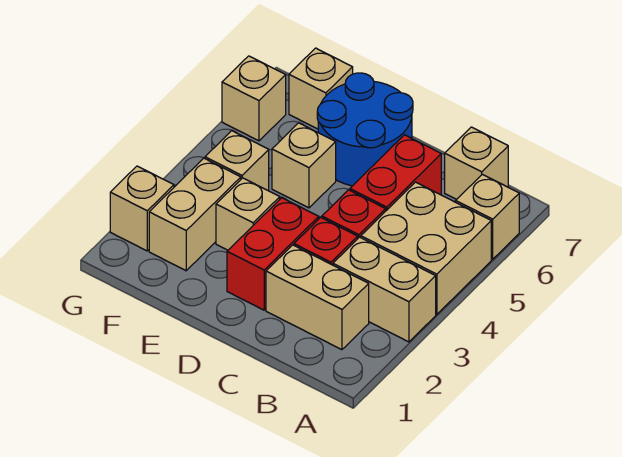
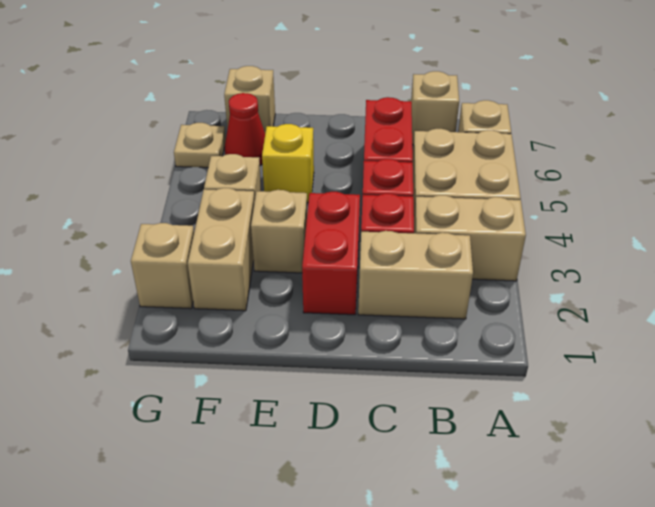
blue 2x2 round brick [317,73,413,186] -> none
tan 1x1 brick [272,123,336,208] -> yellow 1x1 brick [262,124,314,203]
none -> red 1x1 cone [225,93,265,165]
tan 1x1 brick [222,56,286,141] -> tan 1x1 plate [174,123,226,168]

